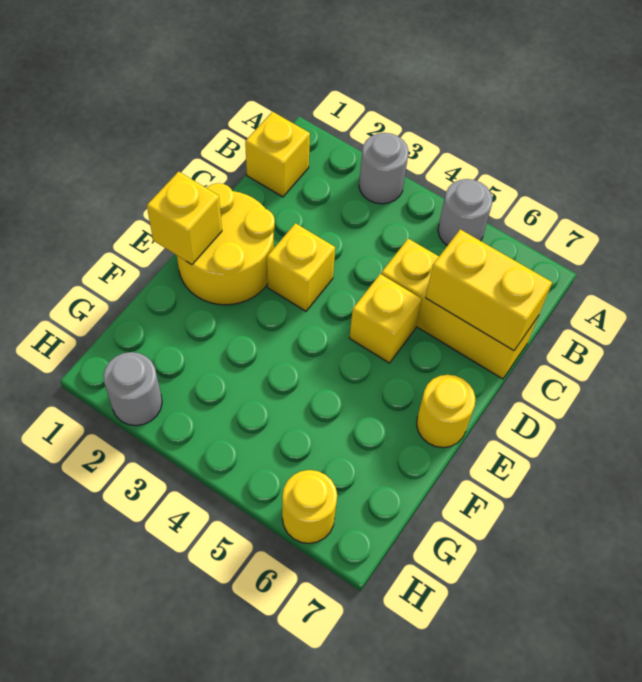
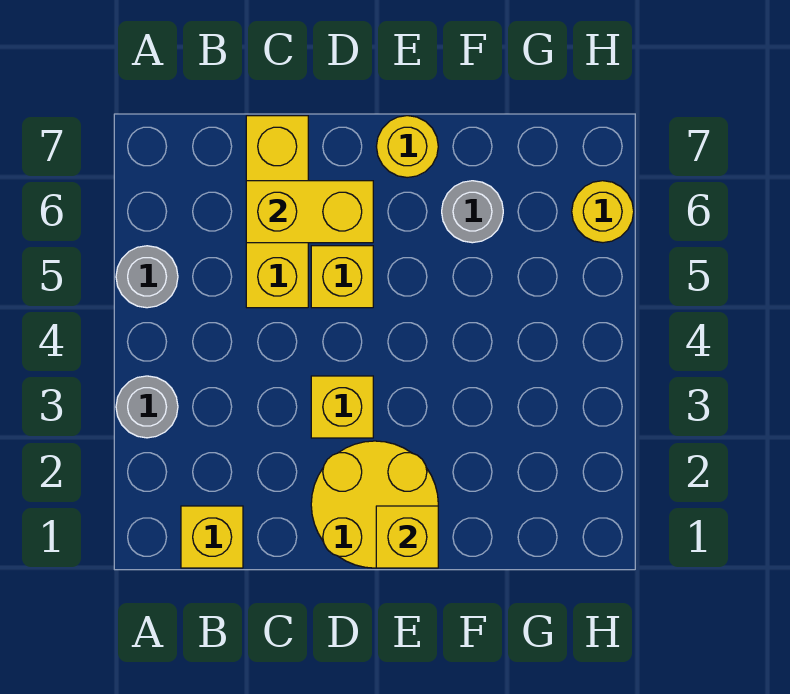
yellow 1x2 brick [426,229,552,351] -> yellow 1x2 brick turned to [246,181,373,243]
grey 1x1 round brick [103,352,162,426] -> grey 1x1 round brick moved to [442,181,503,243]

